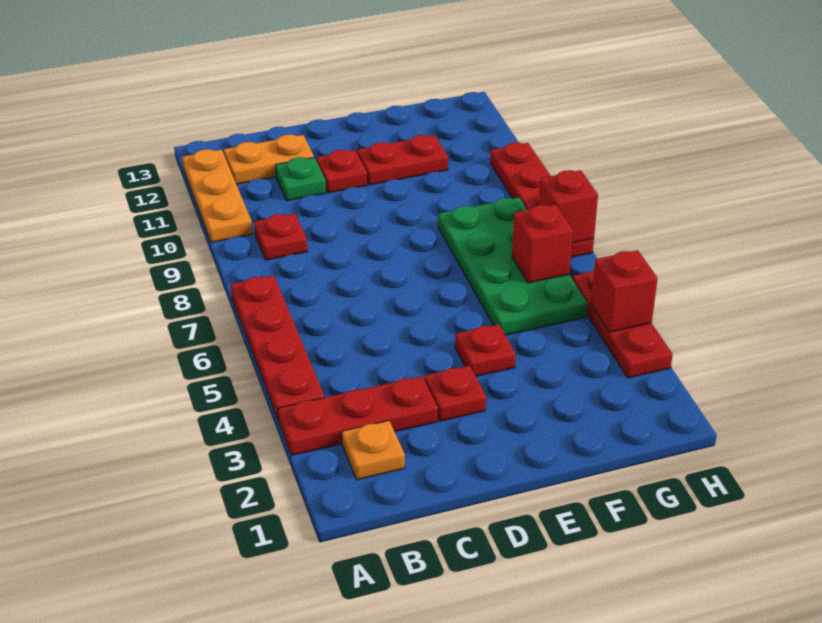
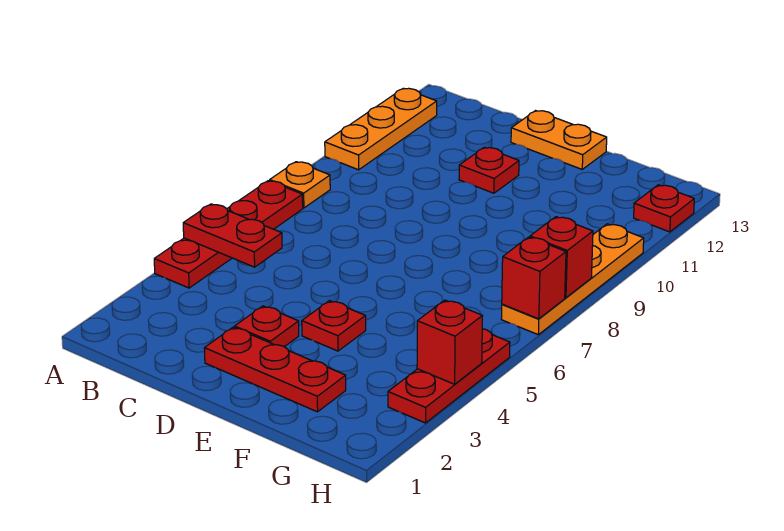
red 1x3 plate [278,376,438,455] -> red 1x3 plate moved to [204,327,346,412]
orange 1x1 plate [342,421,405,480] -> orange 1x1 plate moved to [270,162,330,208]
red 1x1 plate [254,214,307,260] -> red 1x1 plate moved to [634,185,694,232]
orange 1x2 plate [224,134,314,184] -> orange 1x2 plate moved to [511,111,607,169]
green 1x1 plate [275,157,326,201] -> none
red 1x2 plate [357,135,448,185] -> red 1x2 plate moved to [183,204,282,267]
green 2x4 plate [438,198,588,335] -> none
red 1x1 brick [512,204,573,283] -> red 1x1 brick moved to [530,217,593,298]
red 1x4 plate [490,143,594,257] -> orange 1x4 plate [501,224,644,335]

